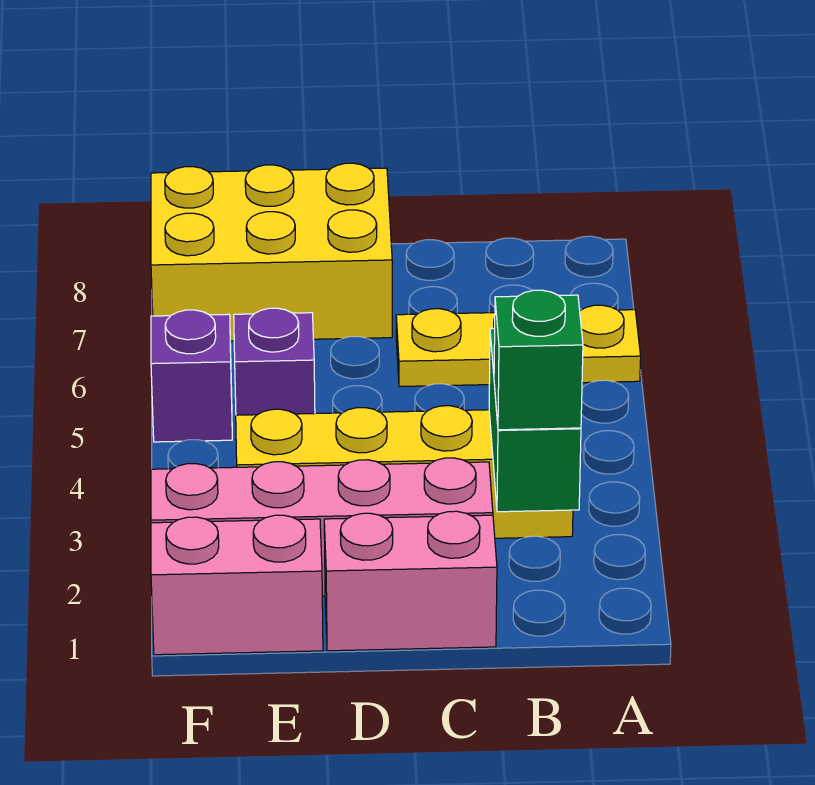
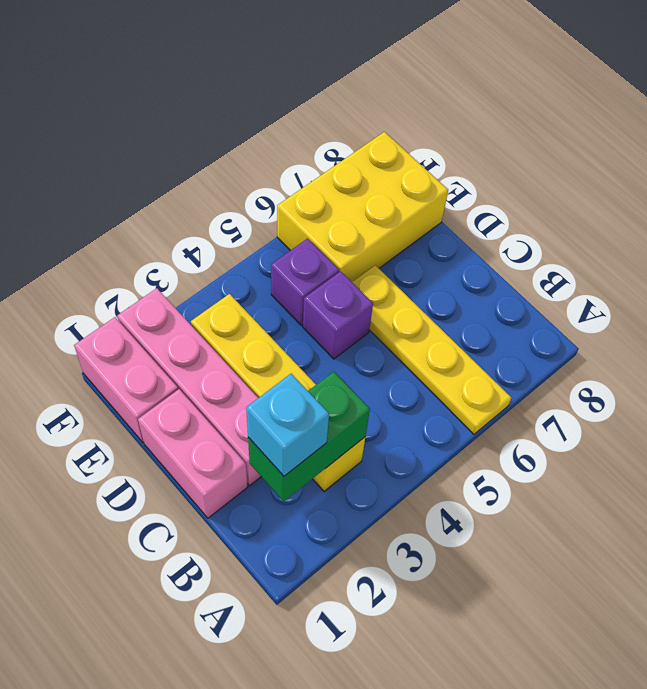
yellow 1x3 plate [396,305,641,387] -> yellow 1x4 plate [352,265,512,434]
green 1x1 brick [494,290,583,430] -> cyan 1x1 brick [246,374,329,476]
yellow 2x3 brick [151,163,392,341] -> yellow 2x3 brick turned to [277,132,448,282]
purple 1x1 brick [151,310,232,442] -> purple 1x1 brick moved to [303,271,373,359]

